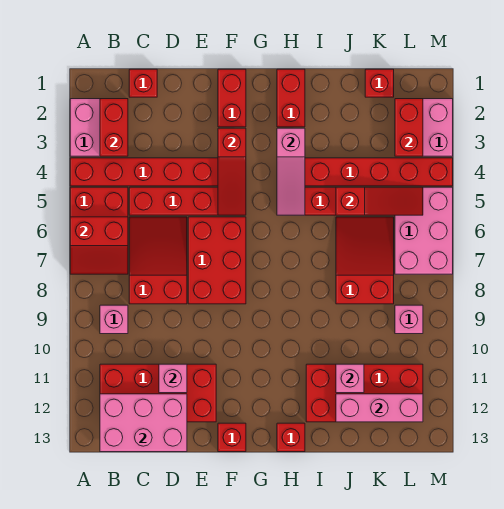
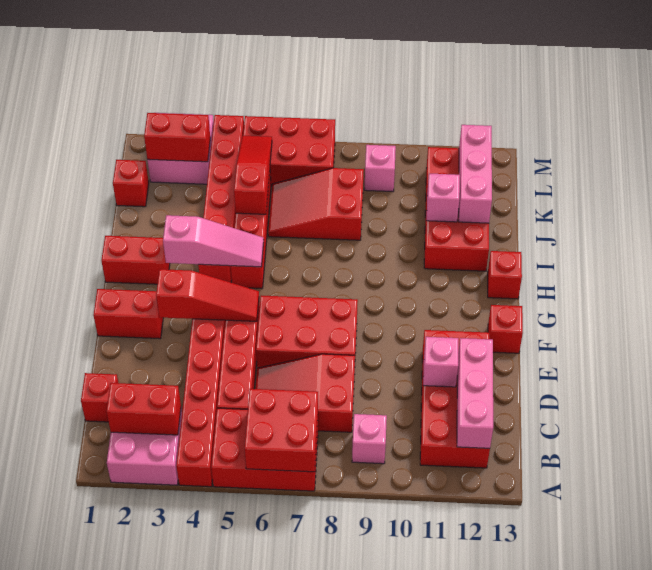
red 2x2 slope [70,217,128,274] -> red 2x2 brick [245,389,318,472]
pink 2x3 brick [100,394,187,452] -> pink 1x3 brick [457,338,493,448]
pink 2x3 brick [395,187,453,274] -> red 2x3 brick [243,116,335,187]

